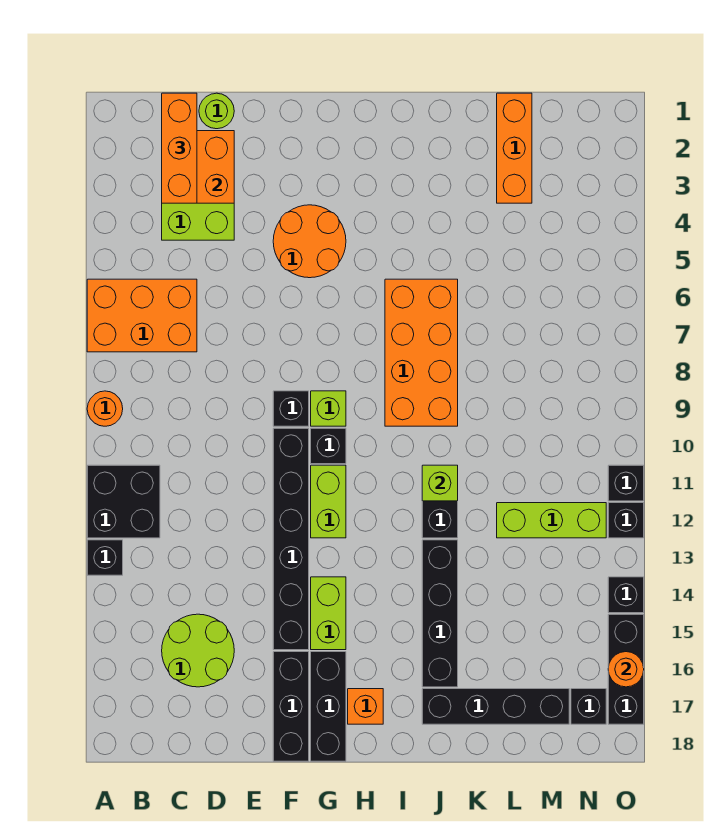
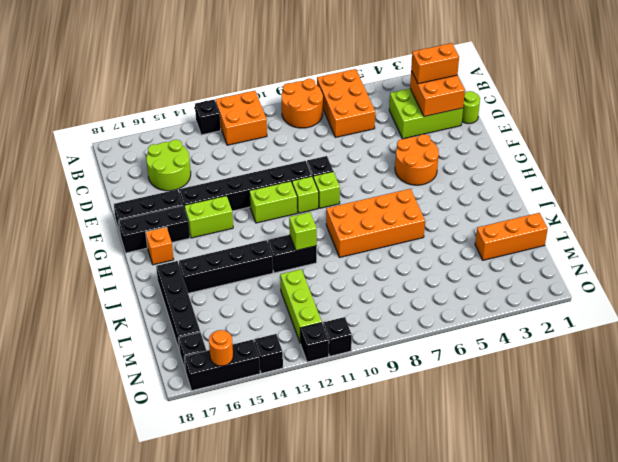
orange 1x1 round brick [87,391,123,426] -> orange 2x2 round brick [282,79,323,128]
black 2x2 brick [87,465,160,538] -> orange 2x2 brick [215,91,267,145]
orange 1x3 brick [162,93,197,203] -> orange 1x2 brick [411,43,459,84]
black 1x1 brick [311,428,346,464] -> lime 1x1 brick [292,176,319,213]

